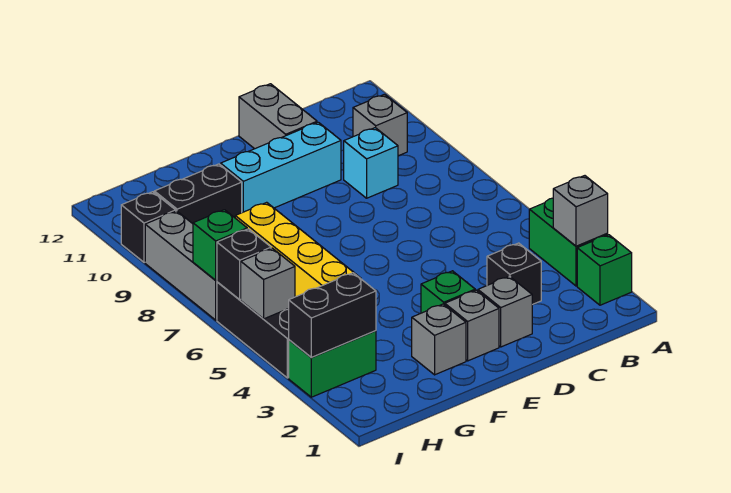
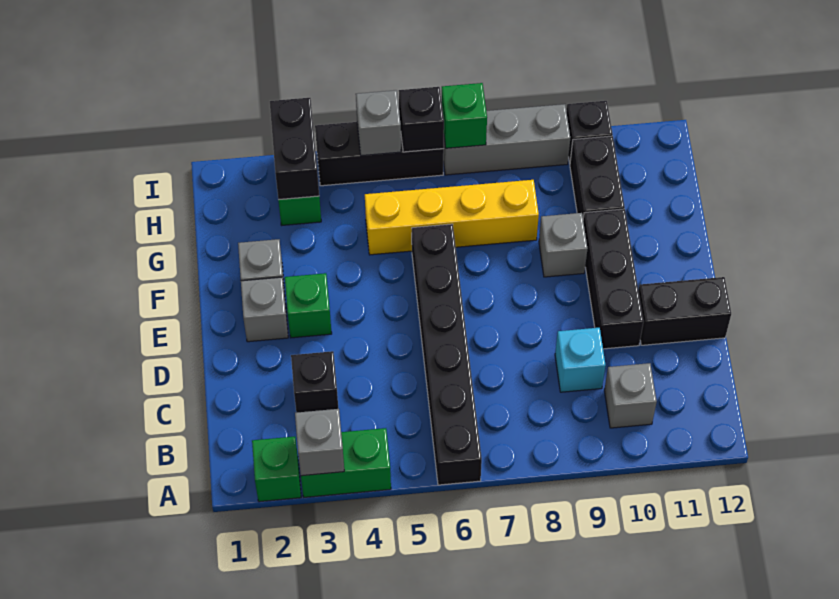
none -> black 1x6 brick [412,224,482,485]
grey 1x1 brick [478,276,532,347] -> grey 1x1 brick moved to [539,213,588,277]
cyan 1x3 brick [221,122,341,213] -> black 1x3 brick [583,209,643,349]
grey 1x2 brick [239,84,317,149] -> black 1x2 brick [638,277,731,345]

